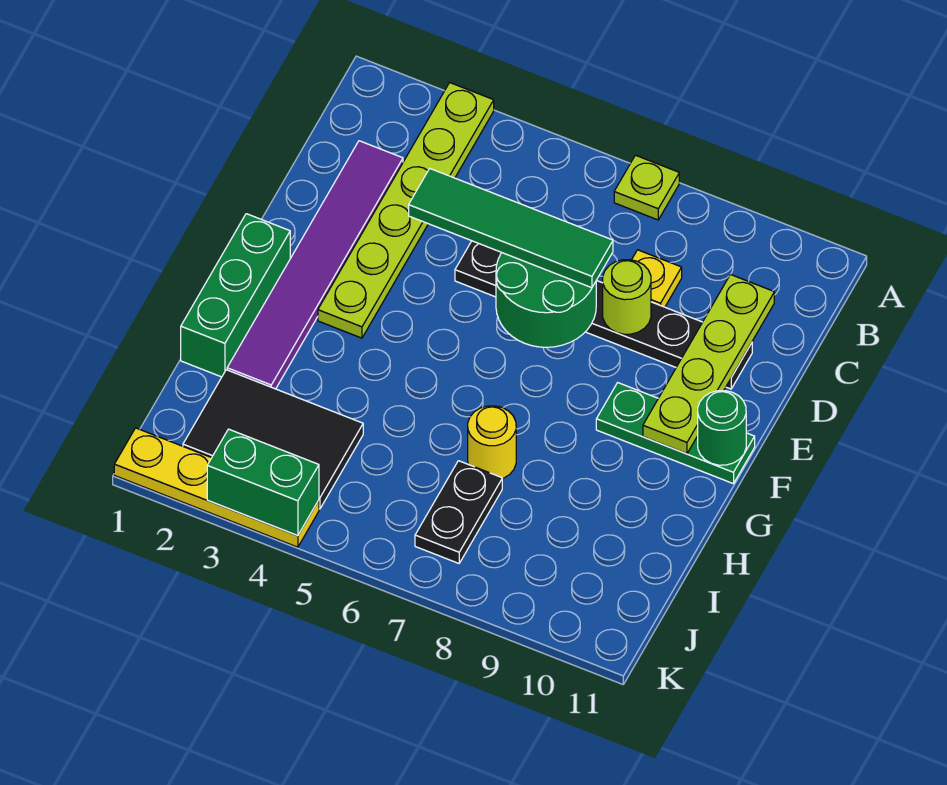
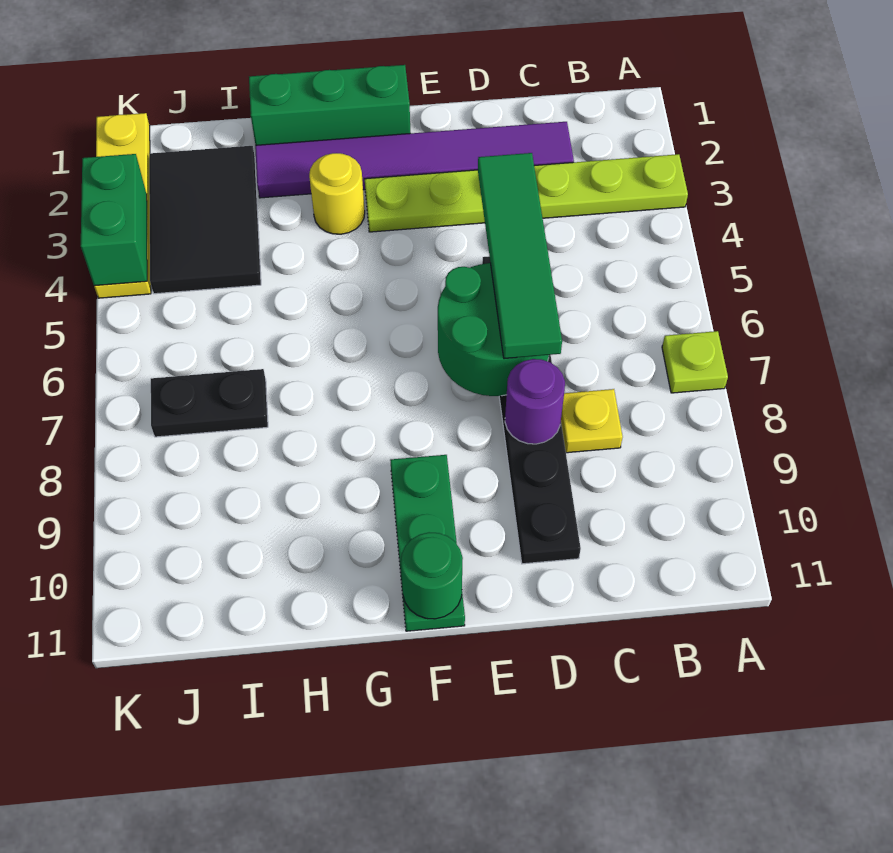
lime 1x4 plate [643,274,774,454] -> none
lime 1x1 round brick [603,260,651,334] -> purple 1x1 round brick [505,359,565,444]
yellow 1x1 round brick [468,406,516,479] -> yellow 1x1 round brick moved to [309,153,365,234]

